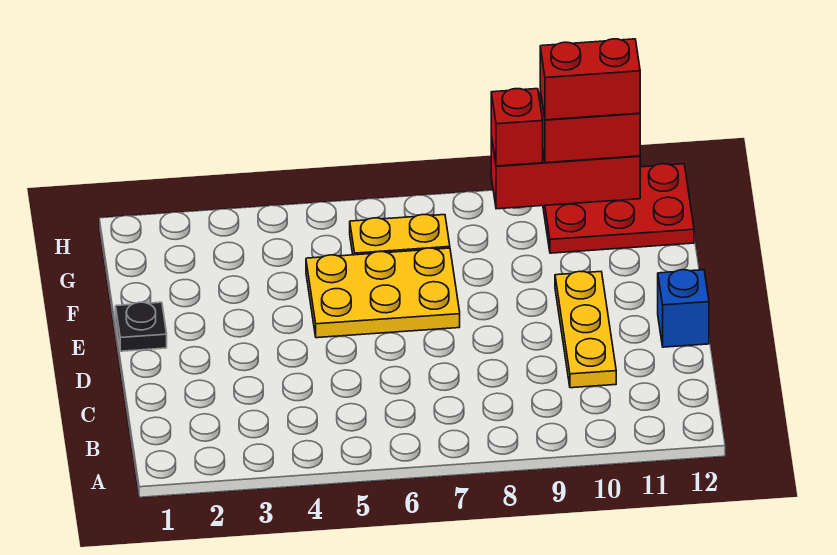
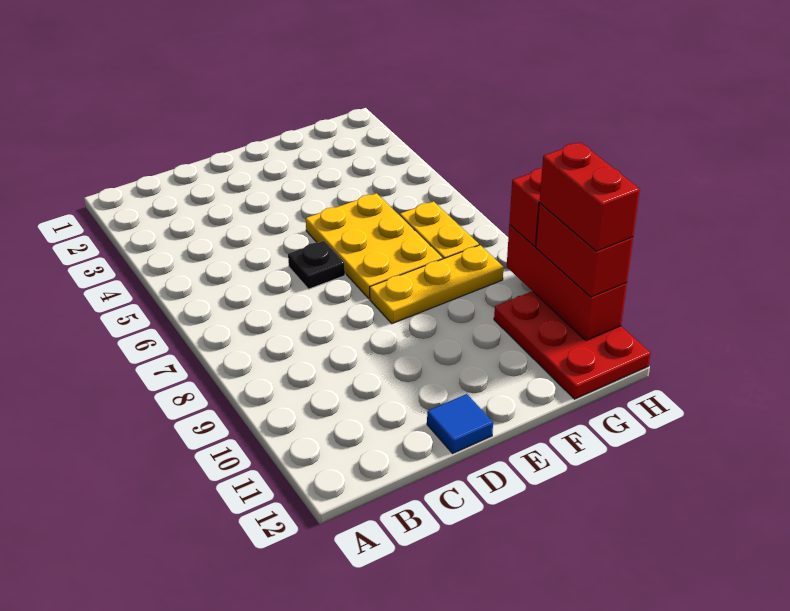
yellow 1x3 plate [555,271,616,388] -> yellow 1x3 plate moved to [370,245,504,324]
blue 1x1 brick [658,270,709,347] -> blue 1x1 tile [427,394,493,453]
black 1x1 plate [115,302,167,351] -> black 1x1 plate moved to [288,241,345,289]

